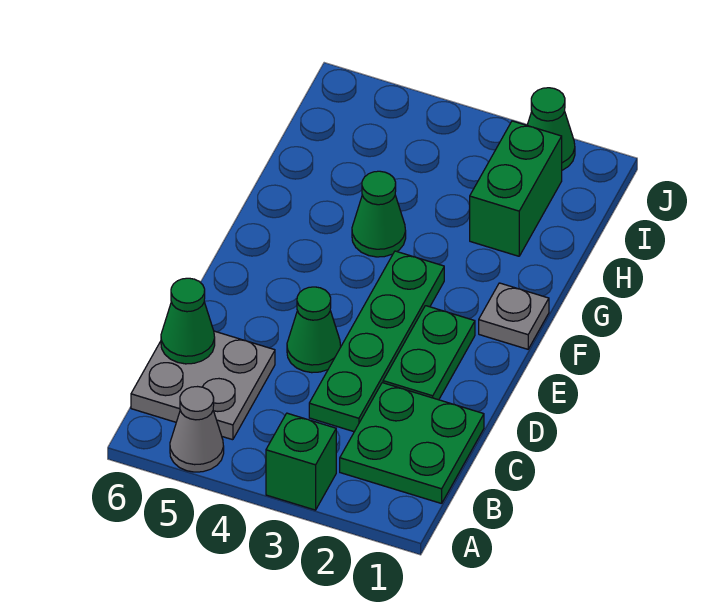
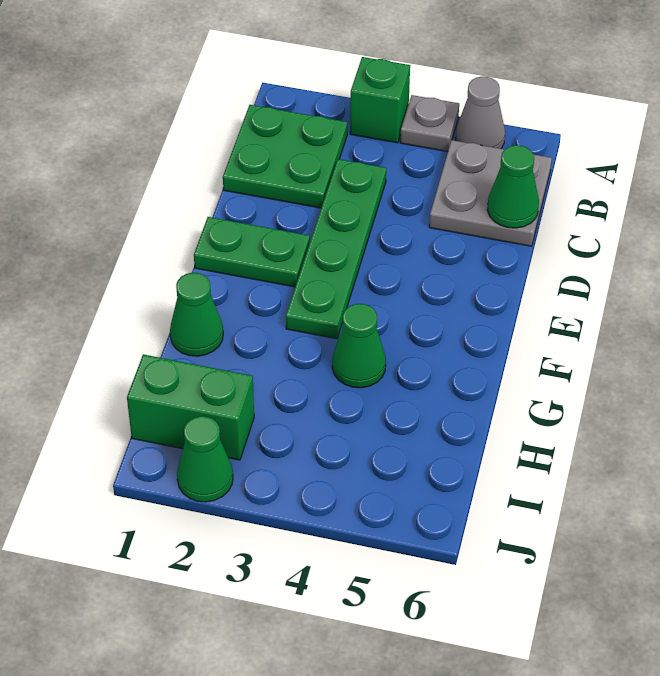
green 1x2 plate [383,306,475,400] -> green 1x2 plate turned to [194,217,310,287]
green 1x1 cone [287,287,341,373] -> green 1x1 cone moved to [170,273,223,356]
grey 1x1 plate [479,283,549,349] -> grey 1x1 plate moved to [400,95,459,152]
green 1x2 brick [470,121,562,256] -> green 1x2 brick turned to [127,354,254,460]

